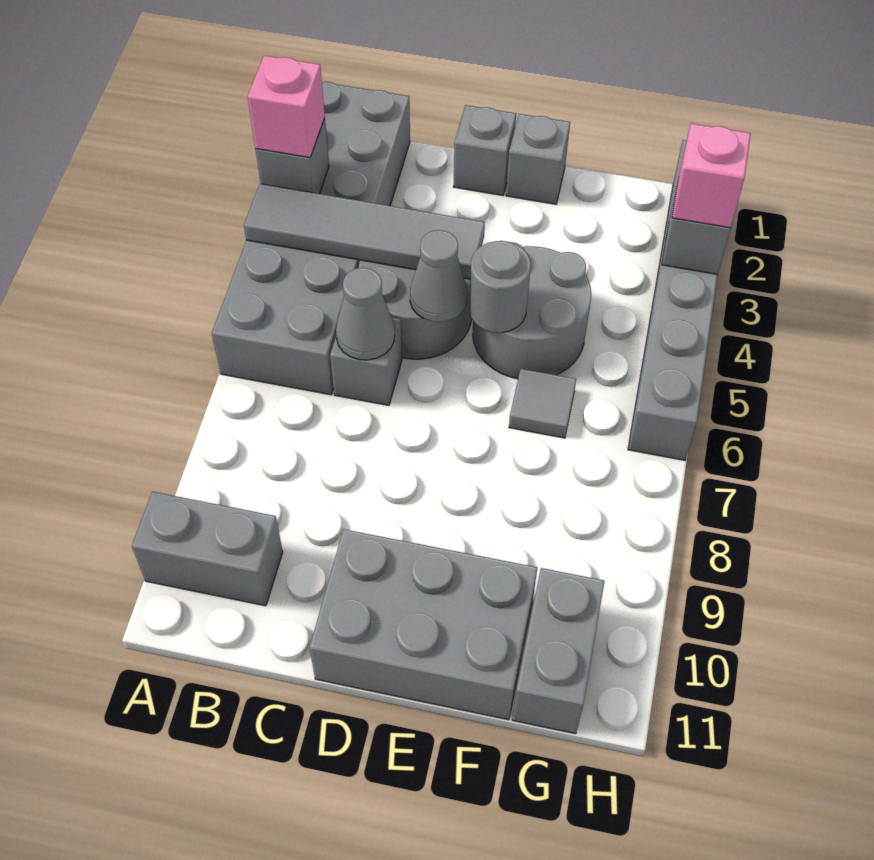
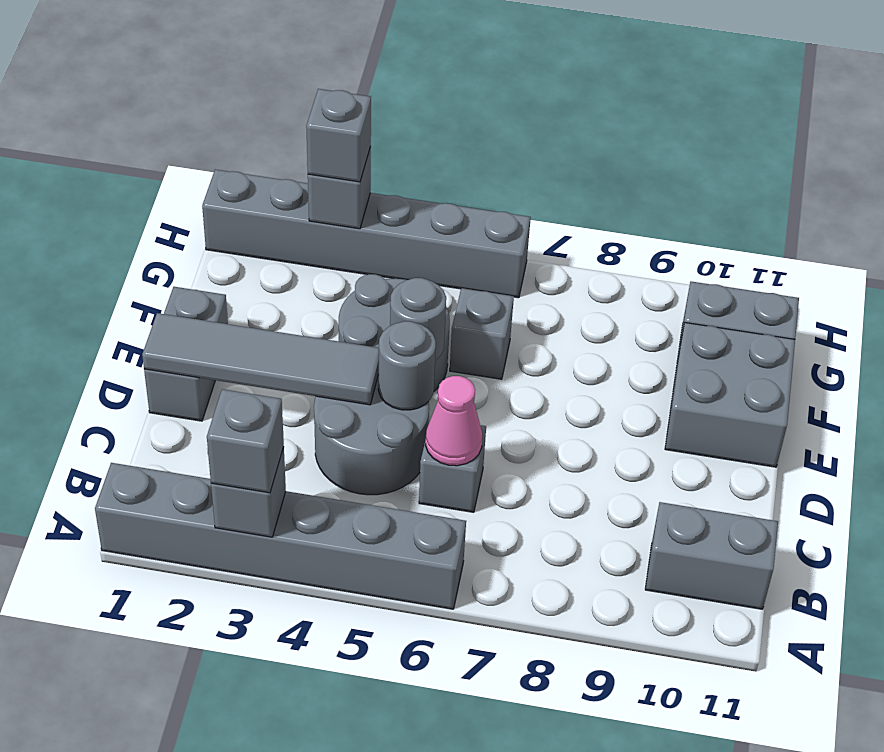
grey 2x6 brick [212,81,410,395] -> grey 1x6 brick [95,463,466,609]
pink 1x1 brick [248,56,325,158] -> grey 1x1 brick [207,389,284,493]
grey 1x4 tile [244,184,485,279] -> grey 1x4 tile turned to [142,313,379,405]
grey 1x2 brick [132,492,283,606] -> grey 1x2 brick turned to [645,502,778,609]
grey 1x1 cone [336,268,395,360] -> pink 1x1 cone [425,376,482,466]
grey 1x1 cone [410,230,467,322] -> grey 1x1 round brick [378,321,436,410]
grey 2x3 brick [309,529,537,720] -> grey 2x2 brick [665,323,795,467]
grey 1x1 tile [509,369,576,438] -> grey 1x1 brick [450,288,514,379]
pink 1x1 brick [672,124,751,228] -> grey 1x1 brick [306,89,371,182]

